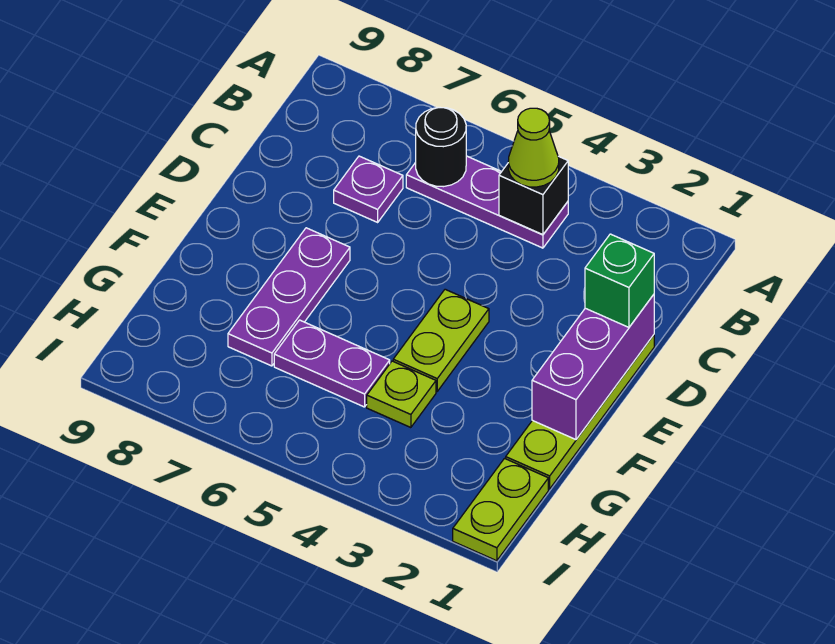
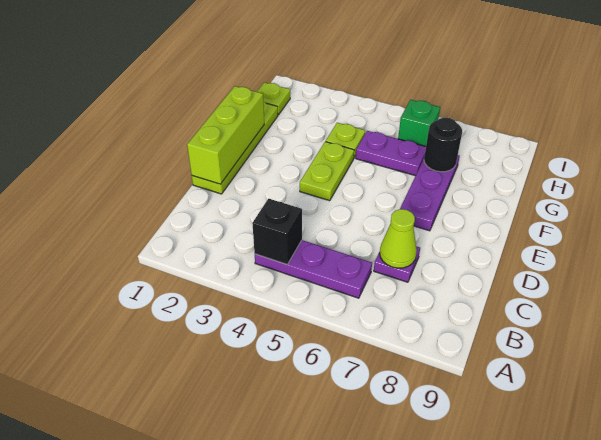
lime 1x1 cone [508,108,559,187] -> lime 1x1 cone moved to [380,209,417,268]
black 1x1 round brick [416,107,466,187] -> black 1x1 round brick moved to [424,118,462,172]
purple 1x3 brick [532,295,654,440] -> lime 1x3 brick [187,86,264,184]
green 1x1 brick [585,234,654,327] -> green 1x1 brick moved to [398,100,440,146]
lime 1x2 plate [453,459,548,561] -> lime 1x1 plate [257,82,290,115]

